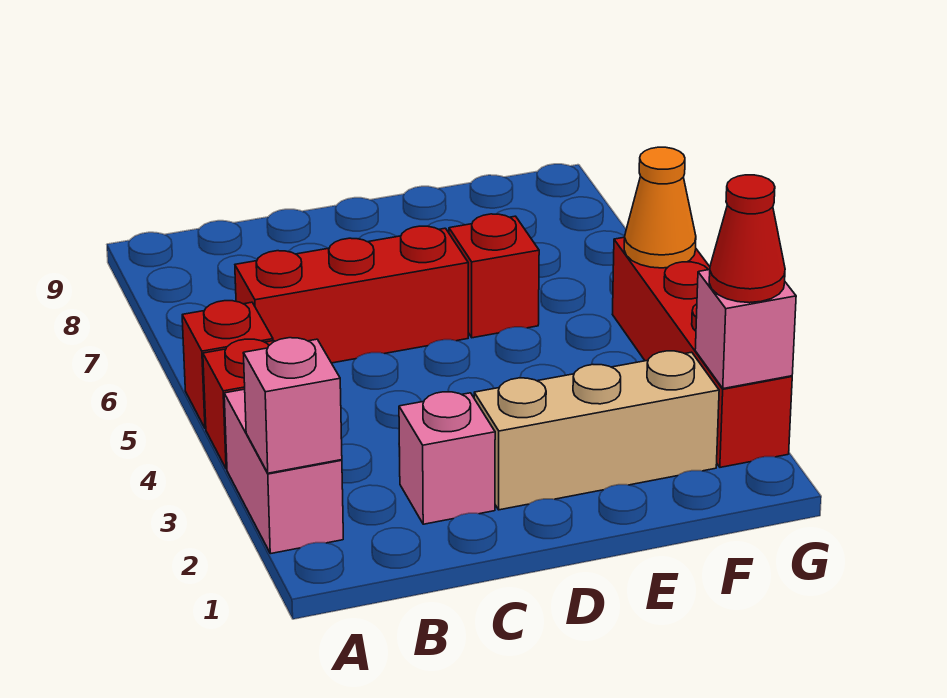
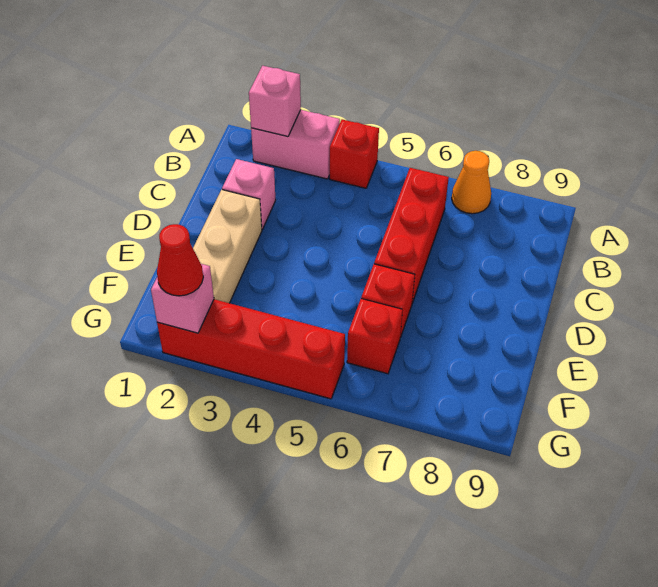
red 1x1 brick [182,301,273,429] -> red 1x1 brick moved to [347,299,403,374]
orange 1x1 cone [624,147,696,268] -> orange 1x1 cone moved to [452,151,491,214]

